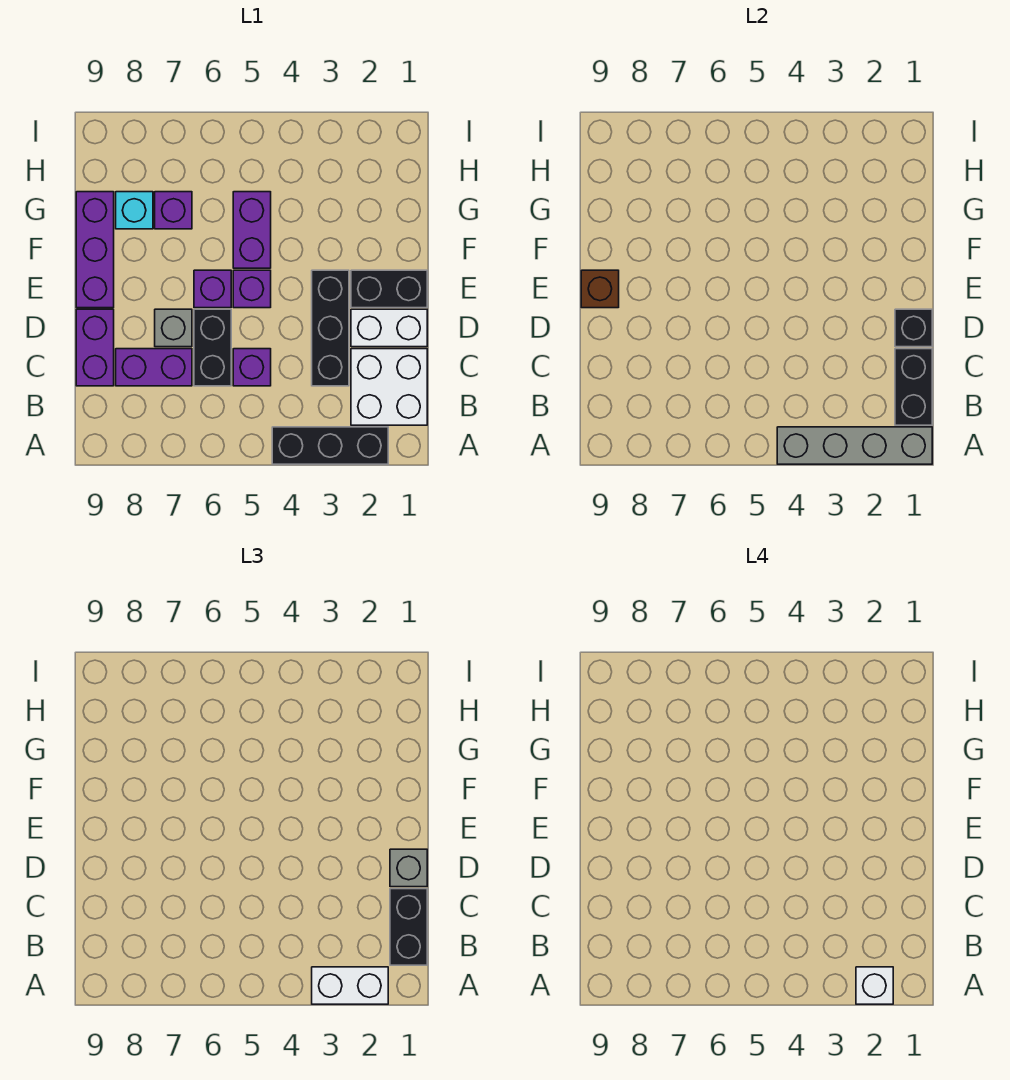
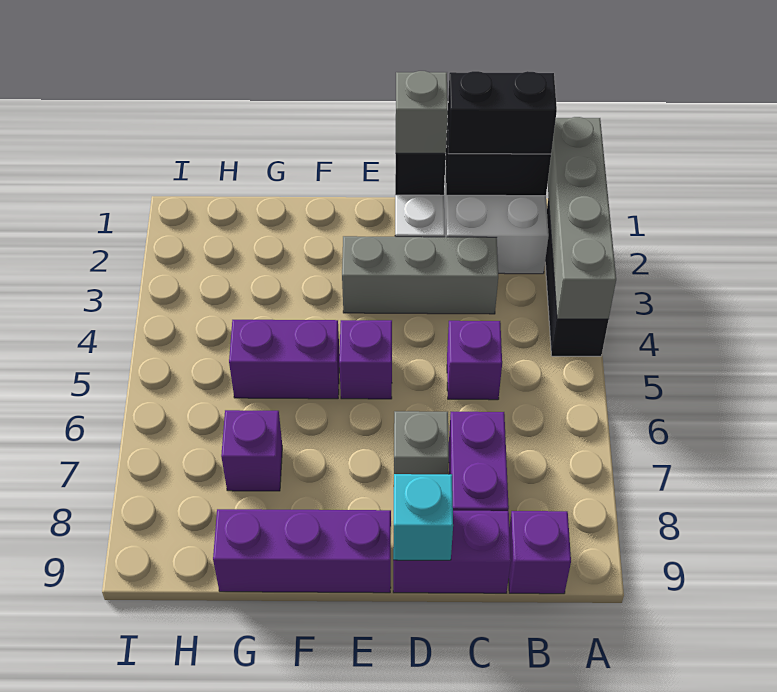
white 1x2 brick [312,967,388,1004] -> none
white 1x1 brick [856,967,893,1004] -> none
black 1x3 brick [312,270,349,386] -> grey 1x3 brick [342,236,498,314]
black 1x2 brick [194,309,231,386] -> none
black 1x2 brick [351,270,427,308] -> none
purple 1x1 brick [194,270,231,308] -> purple 1x1 brick moved to [509,511,571,594]
brown 1x1 brick [581,270,619,308] -> none
cyan 1x1 brick [116,192,153,229] -> cyan 1x1 brick moved to [393,474,453,560]

